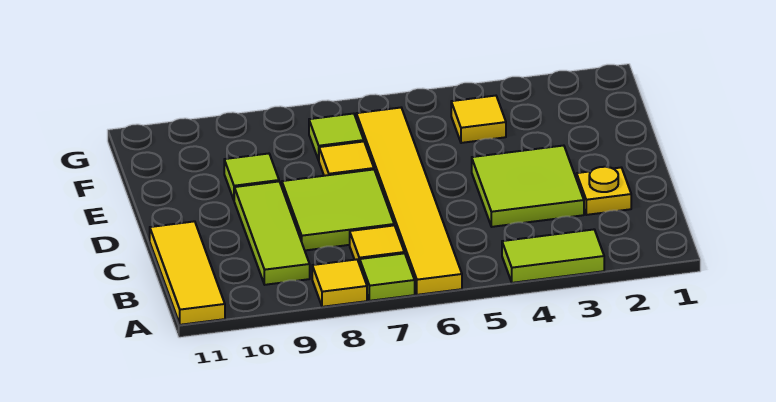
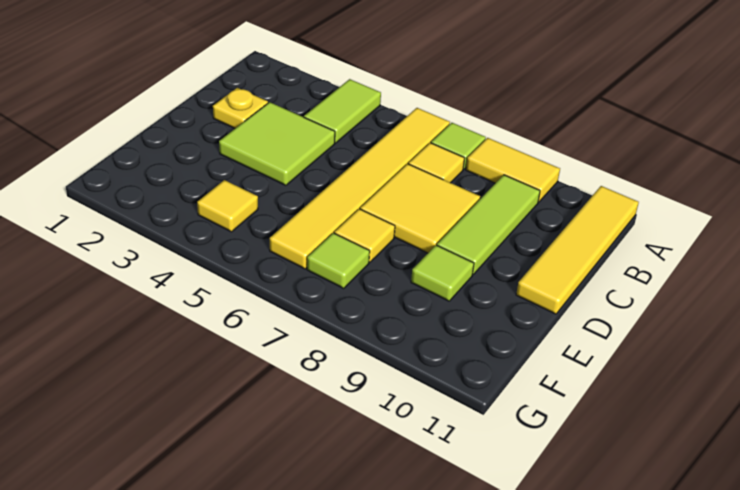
lime 1x2 tile [502,230,604,283] -> lime 1x2 tile turned to [304,79,381,143]
yellow 1x1 tile [312,259,367,307] -> yellow 1x2 tile [466,138,560,202]
yellow 1x3 tile [150,221,225,325] -> yellow 1x4 tile [516,186,639,314]
lime 2x2 tile [282,170,394,250] -> yellow 2x2 tile [360,164,480,253]

